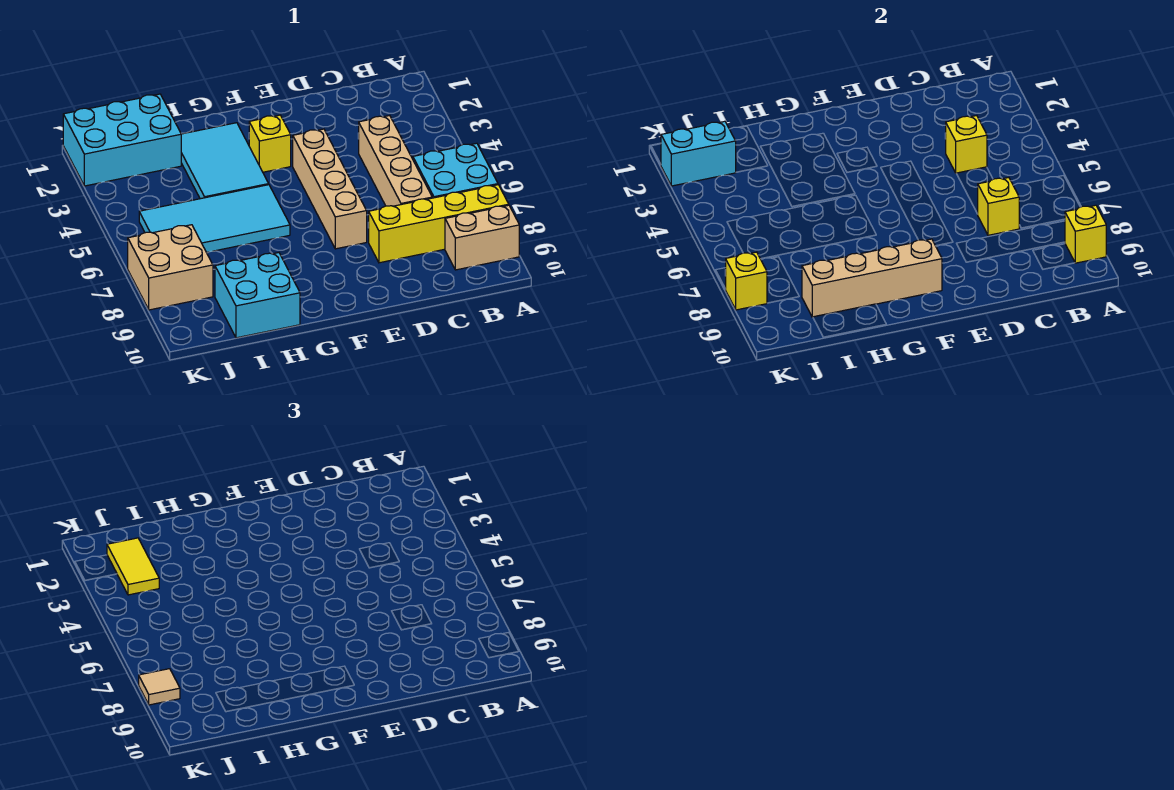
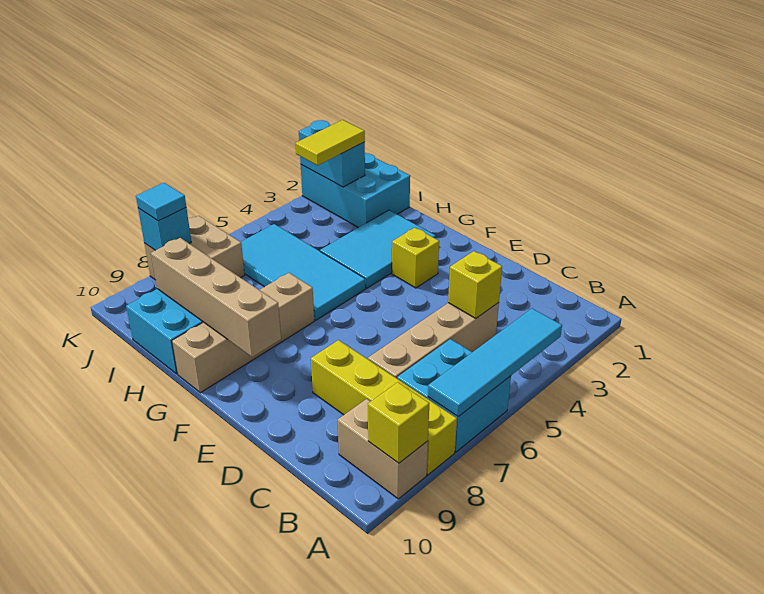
none -> cyan 1x4 tile [428,309,562,417]
yellow 1x1 brick [978,178,1019,235] -> none
tan 1x4 brick [293,129,367,249] -> tan 1x4 brick moved to [172,273,314,393]
yellow 1x1 brick [726,252,767,310] -> cyan 1x1 brick [138,208,191,250]
tan 1x1 tile [139,669,180,705] -> cyan 1x1 tile [136,183,186,221]

